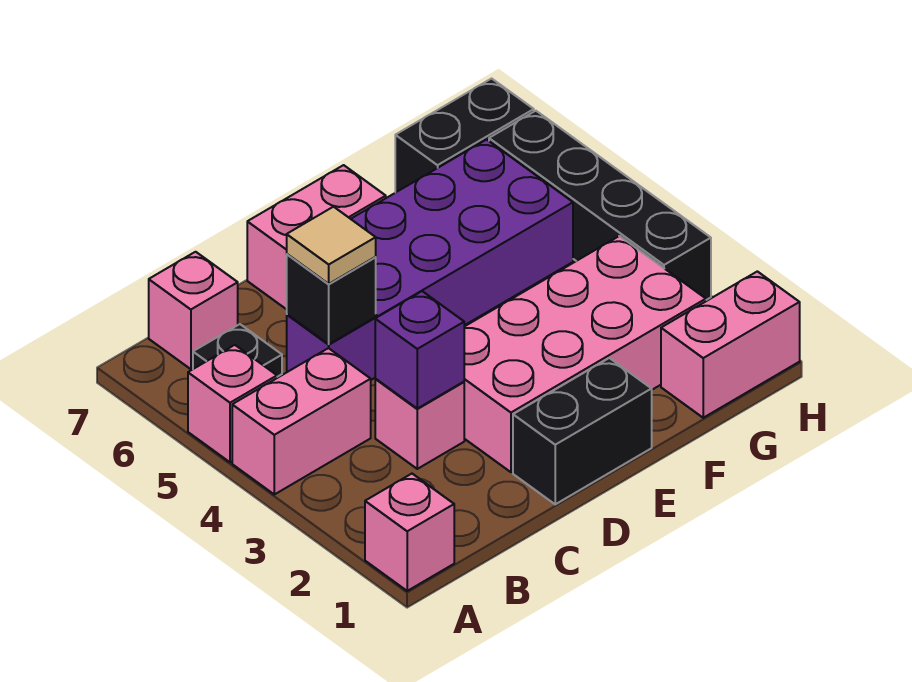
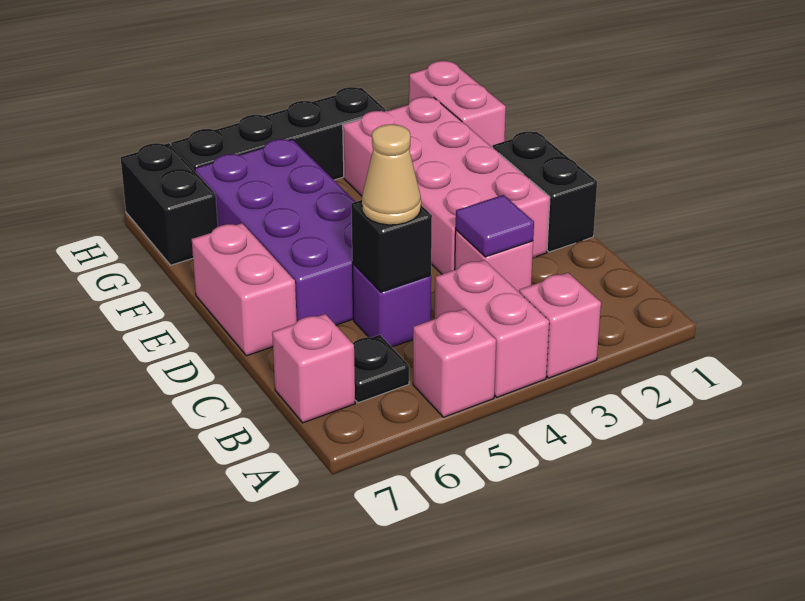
pink 1x1 brick [365,474,454,591] -> pink 1x1 brick moved to [519,273,601,378]
purple 1x1 brick [375,291,464,409] -> purple 1x1 tile [456,195,534,257]
tan 1x1 tile [287,207,376,284] -> tan 1x1 cone [362,124,421,225]

